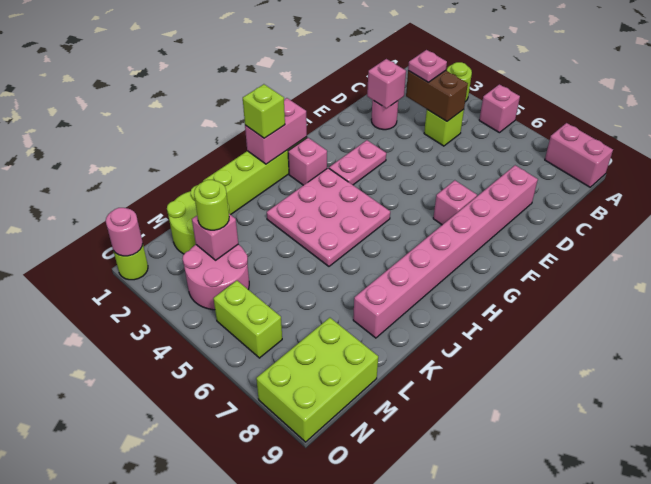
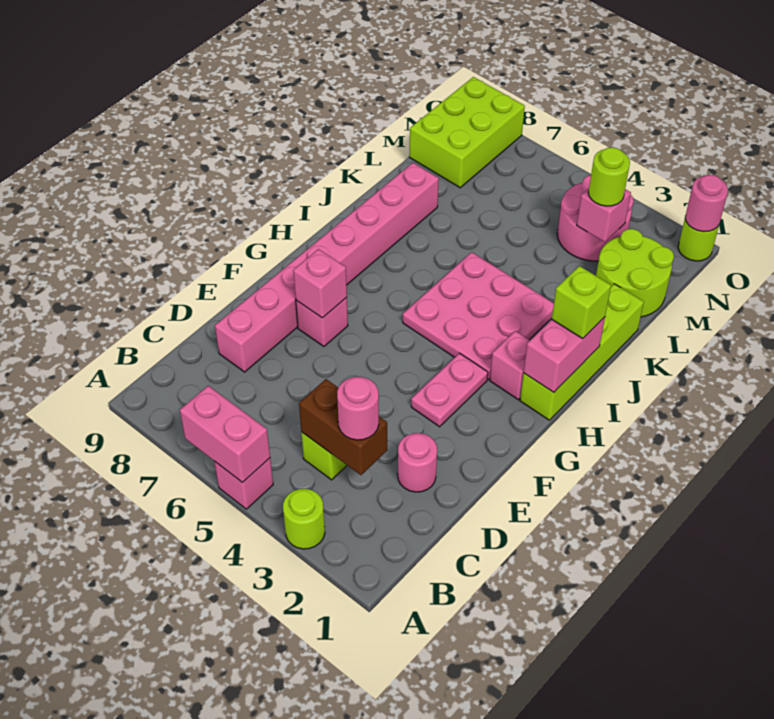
pink 1x2 brick [545,123,613,187] -> pink 1x2 brick moved to [180,386,270,483]
pink 1x1 plate [408,50,447,83] -> pink 1x1 round brick [337,377,379,440]
pink 1x1 brick [367,59,406,108] -> pink 1x1 brick moved to [293,249,347,318]
lime 1x2 brick [213,281,282,358] -> none

